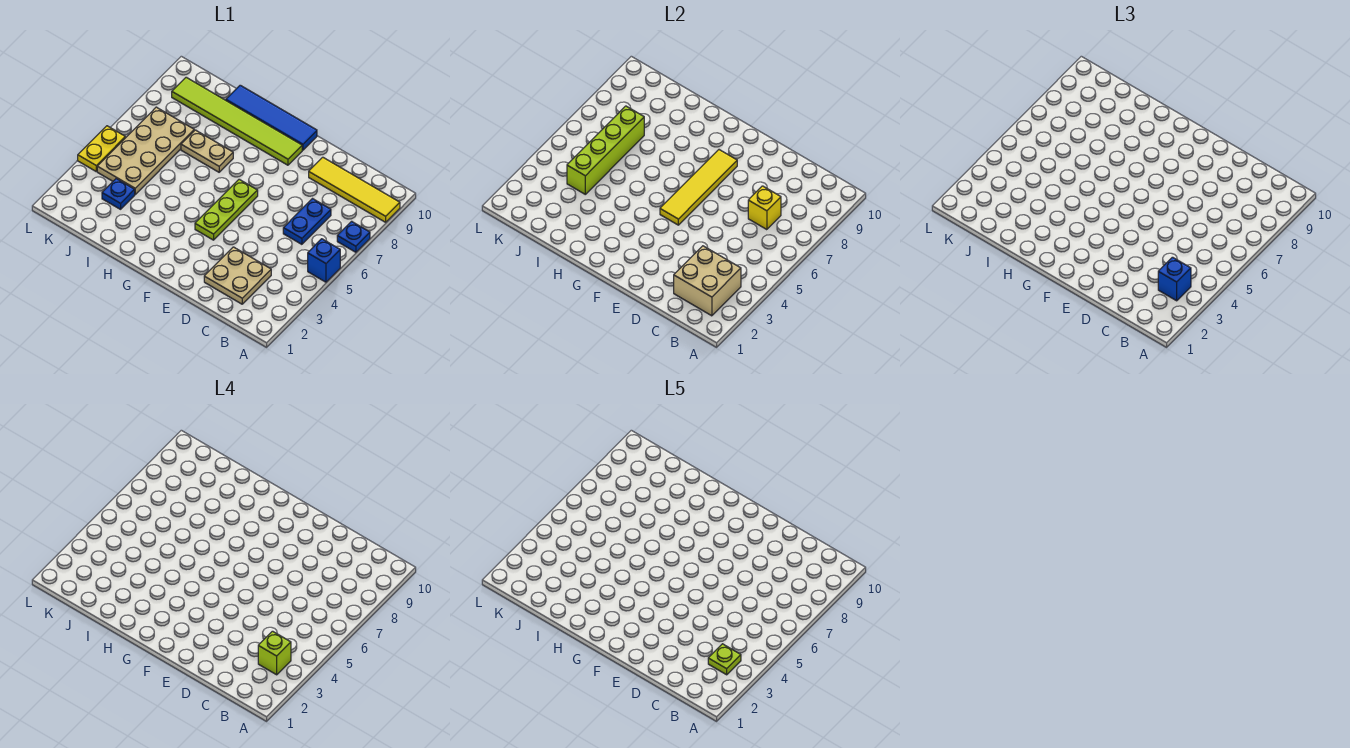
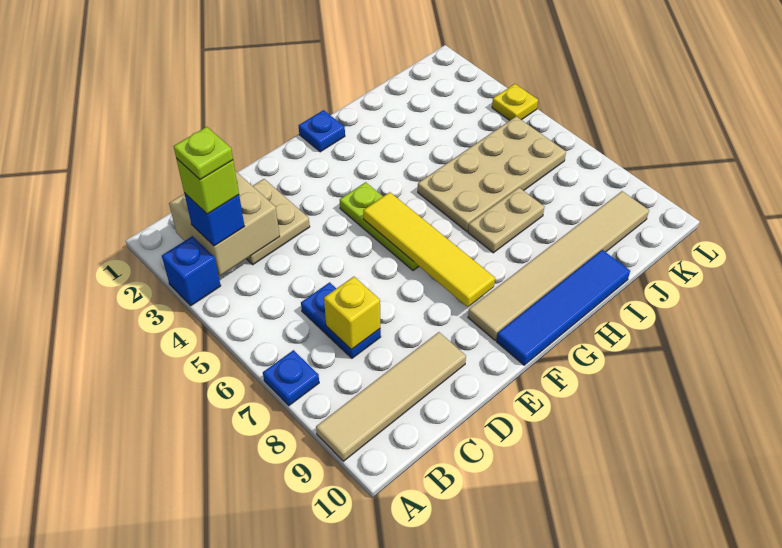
blue 1x1 brick [308,239,340,282] -> blue 1x1 brick moved to [162,236,221,306]
yellow 1x4 tile [309,157,400,222] -> tan 1x4 tile [316,332,466,461]
lime 1x6 tile [172,77,302,165] -> tan 1x6 tile [468,191,649,340]
blue 1x1 plate [102,179,135,209] -> blue 1x1 plate moved to [299,110,345,152]
tan 2x4 plate [97,107,194,194] -> tan 2x4 plate turned to [418,116,566,232]
lime 1x4 brick [567,106,644,194] -> none
yellow 1x2 plate [78,126,125,171] -> yellow 1x1 plate [492,84,538,121]

